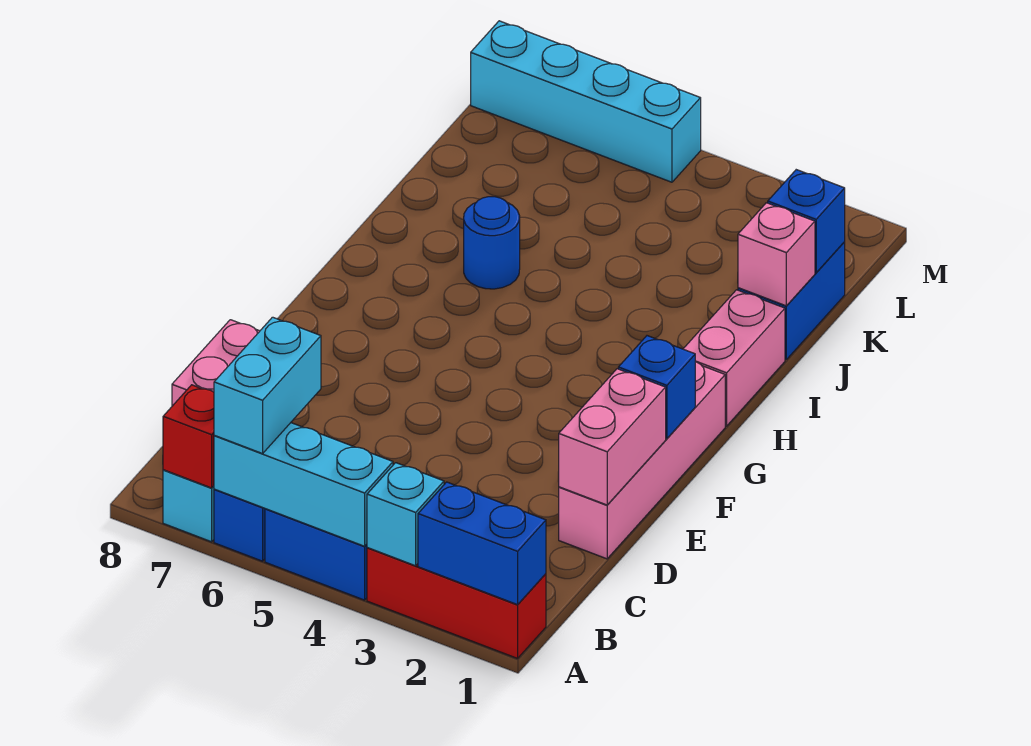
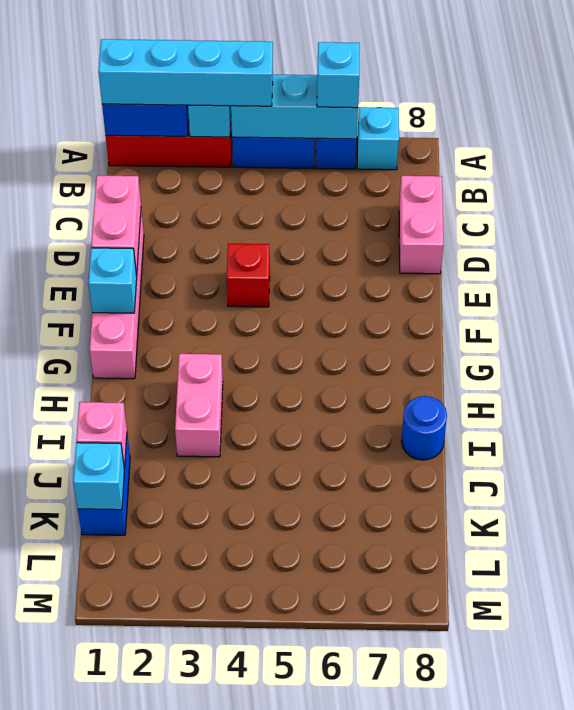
cyan 1x2 brick [214,317,321,454] -> cyan 1x1 brick [317,42,359,108]
red 1x1 brick [163,385,214,488] -> red 1x1 brick moved to [227,244,270,307]
blue 1x1 brick [618,336,695,439] -> cyan 1x1 brick [88,248,137,313]
pink 1x2 brick [684,290,785,426] -> pink 1x2 brick moved to [175,354,223,457]
blue 1x1 round brick [464,197,520,289] -> blue 1x1 round brick moved to [401,396,447,460]
blue 1x1 brick [768,170,845,273] -> cyan 1x1 brick [73,443,124,510]
cyan 1x4 brick [471,21,701,182] -> cyan 1x4 brick moved to [98,39,273,106]

